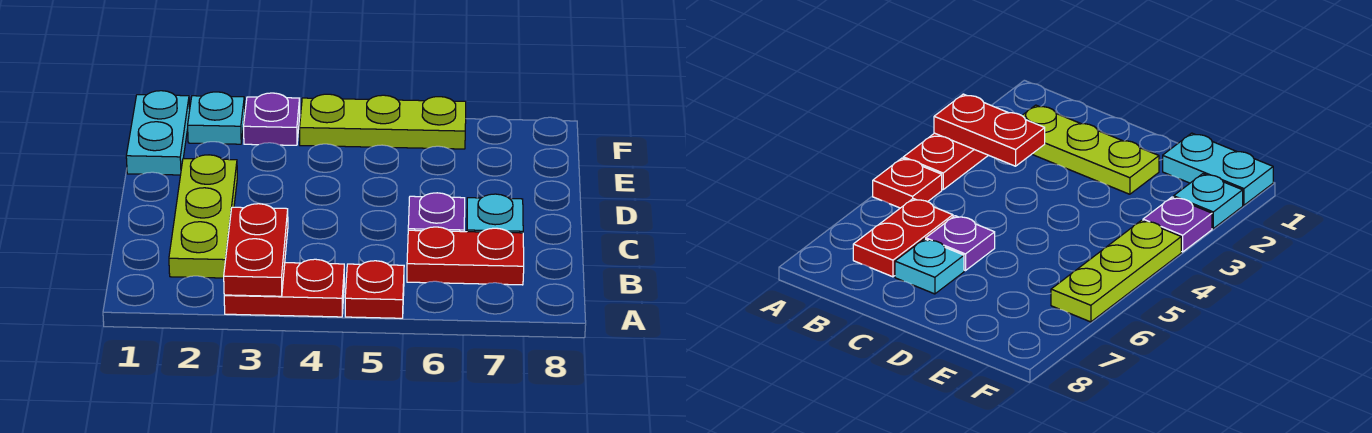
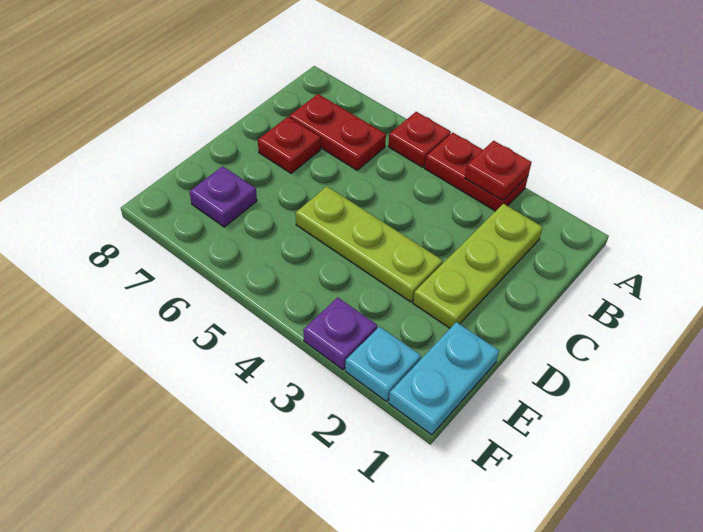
red 1x2 plate [224,204,288,296] -> red 1x1 plate [465,141,532,200]
purple 1x1 plate [408,193,465,232] -> purple 1x1 plate moved to [190,166,257,227]
cyan 1x1 plate [467,194,523,233] -> red 1x1 plate [258,117,321,173]
lime 1x3 plate [300,94,466,149] -> lime 1x3 plate moved to [296,186,443,302]

